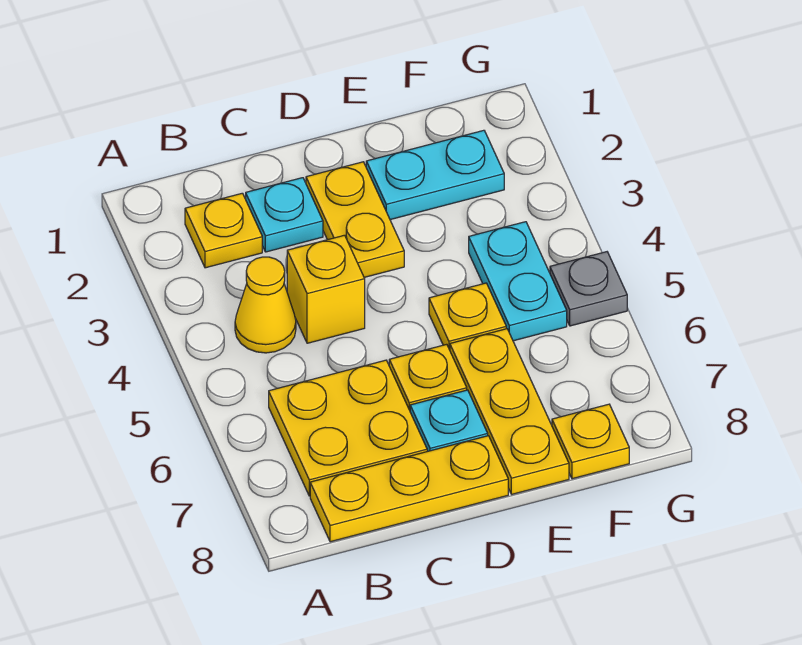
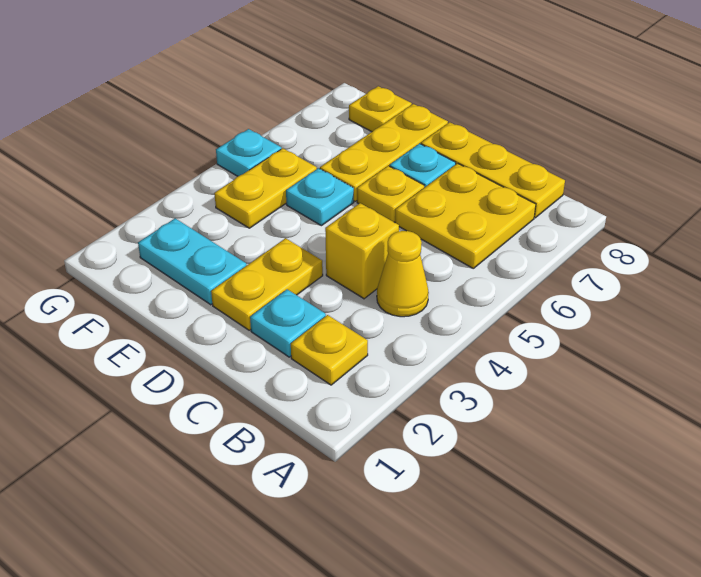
yellow 1x1 plate [429,283,506,350] -> cyan 1x1 plate [286,168,354,226]
cyan 1x2 plate [469,222,567,341] -> yellow 1x2 plate [214,148,317,228]
grey 1x1 plate [550,252,627,326] -> cyan 1x1 plate [216,129,281,176]

